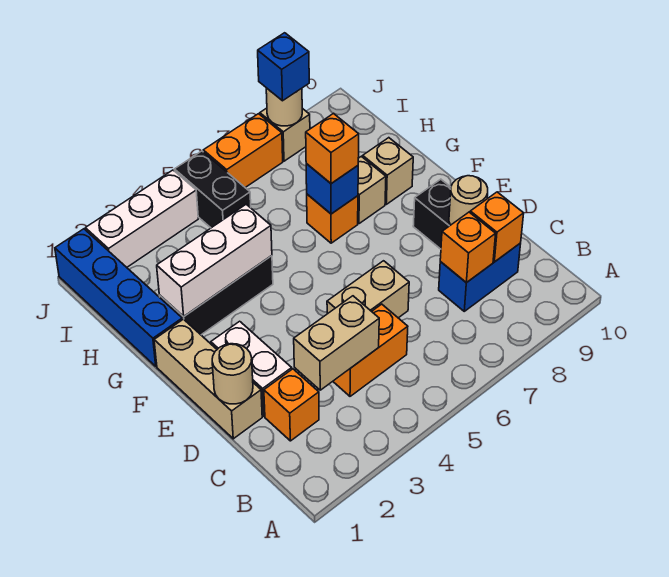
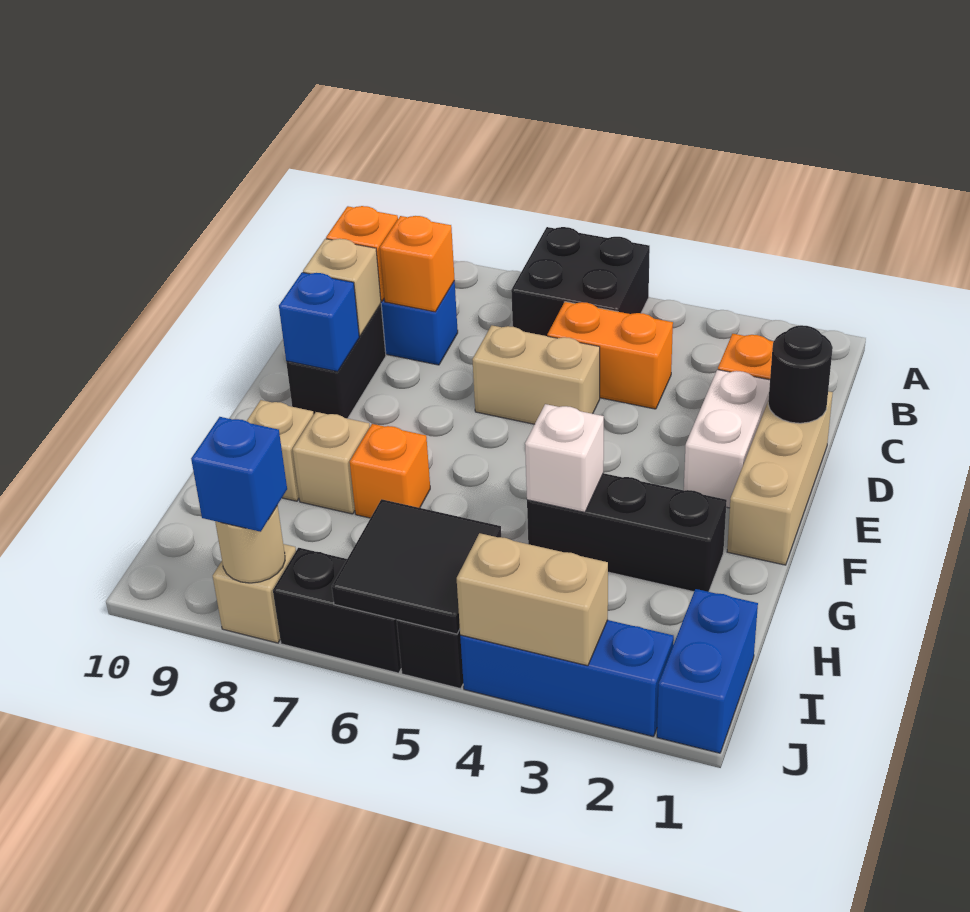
none -> black 2x2 brick [511,227,650,336]
tan 1x2 brick [294,296,379,390] -> tan 1x2 brick moved to [457,533,608,666]
tan 1x1 round brick [212,344,253,404] -> black 1x1 round brick [768,325,833,423]
tan 1x1 round brick [449,176,488,225] -> tan 1x1 brick [303,239,381,336]
blue 1x4 brick [55,229,182,366] -> blue 1x2 brick [657,589,758,753]
white 1x3 brick [157,204,272,317] -> white 1x1 brick [525,404,604,512]
blue 1x1 brick [306,164,358,214] -> blue 1x1 brick moved to [279,272,359,371]
orange 1x1 brick [306,113,359,184] -> none
none -> black 2x2 tile [332,499,501,634]
white 1x3 brick [85,170,198,267] -> blue 1x3 brick [460,620,674,737]
orange 1x2 brick [203,114,283,187] -> black 1x2 brick [273,548,401,673]

